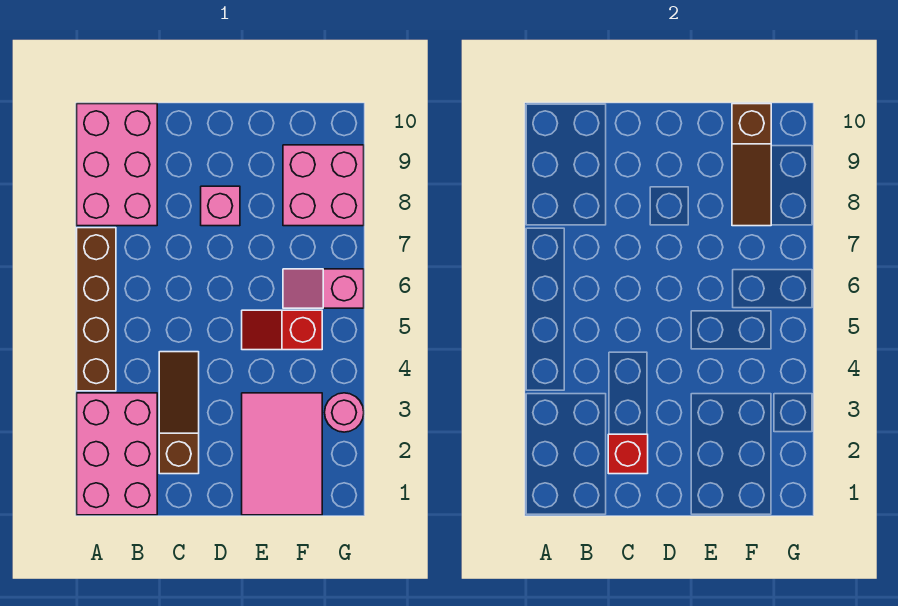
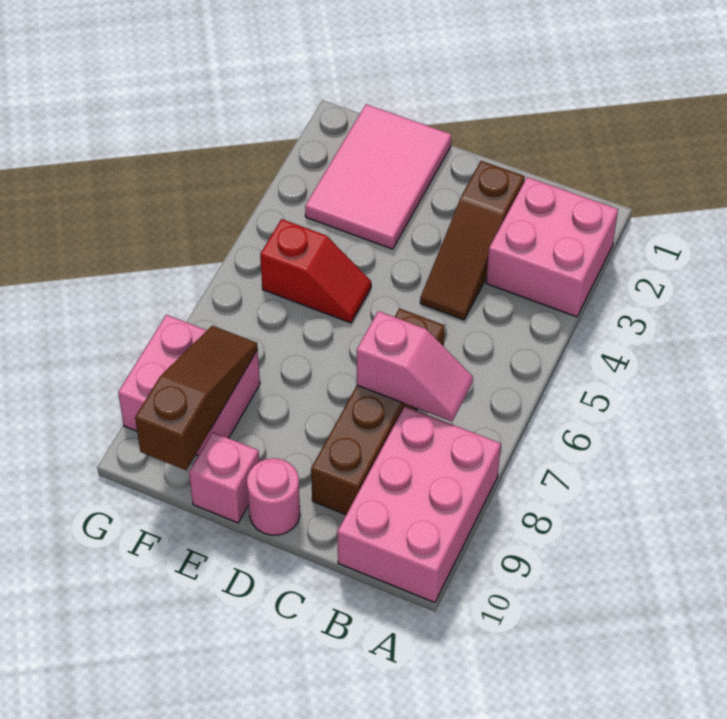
pink 2x3 brick [77,393,157,515] -> pink 2x2 brick [486,177,618,317]
brown 1x4 brick [77,228,116,391] -> brown 1x4 brick moved to [311,308,445,515]
red 1x1 brick [608,434,648,474] -> none
pink 1x1 brick [201,186,240,226] -> pink 1x1 brick moved to [189,432,259,523]
pink 1x2 slope [283,269,364,308] -> pink 1x2 slope moved to [357,311,473,422]
pink 1x1 round brick [325,393,364,432] -> pink 1x1 round brick moved to [247,458,300,535]

